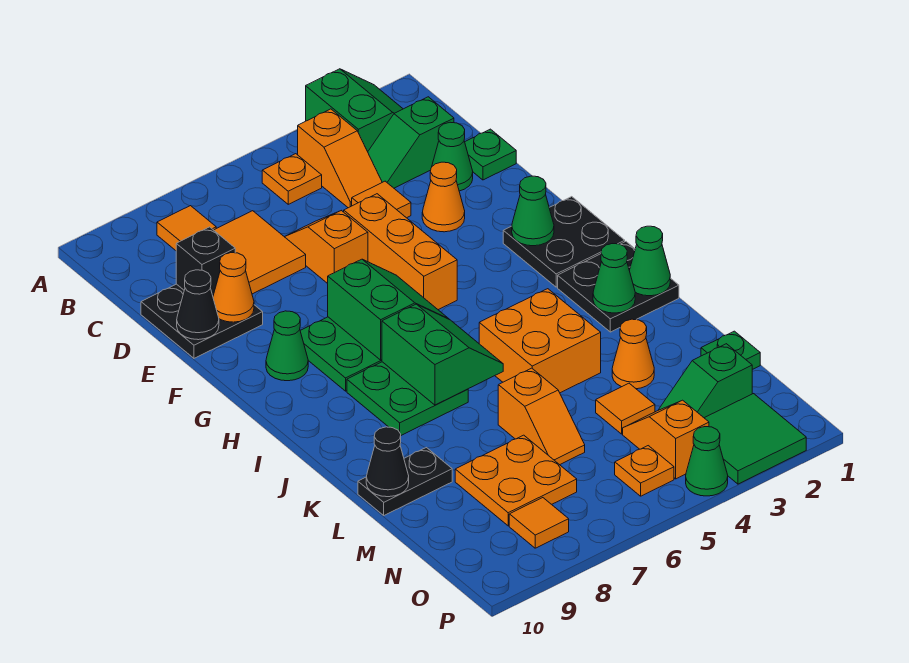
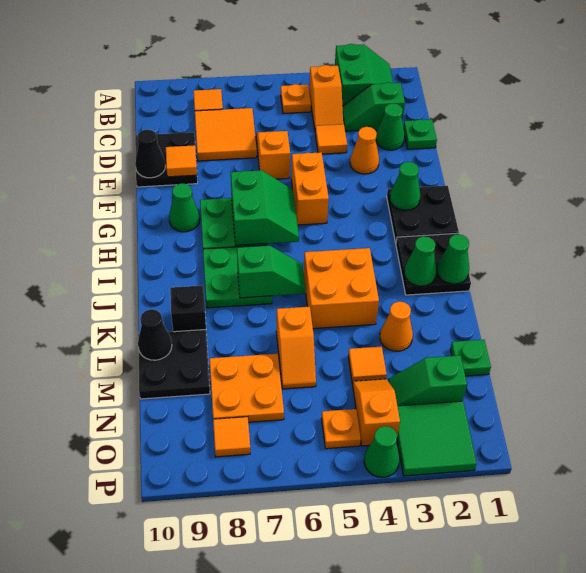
black 1x1 brick [176,227,235,295] -> black 1x1 brick moved to [170,285,206,332]
orange 1x3 brick [344,194,457,310] -> orange 1x2 brick [291,152,329,225]
orange 1x1 cone [213,253,254,322] -> orange 1x1 tile [166,145,197,177]
green 2x2 slope [382,304,503,405] -> green 1x2 slope [237,246,306,298]
black 1x2 plate [358,448,452,515] -> black 2x2 plate [138,330,210,399]

